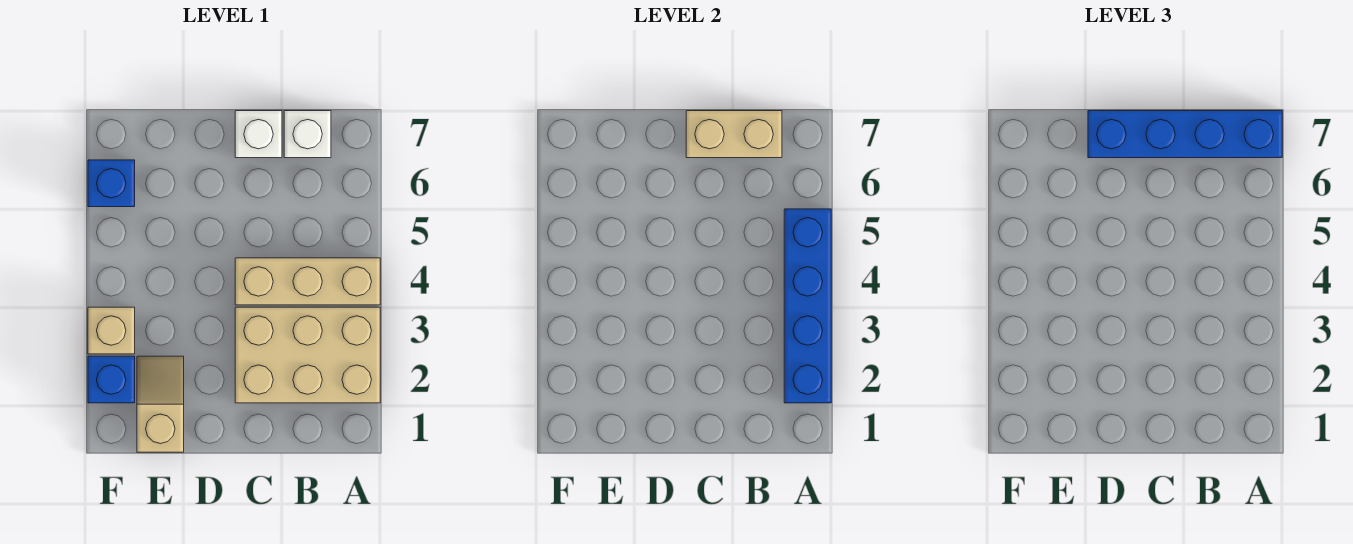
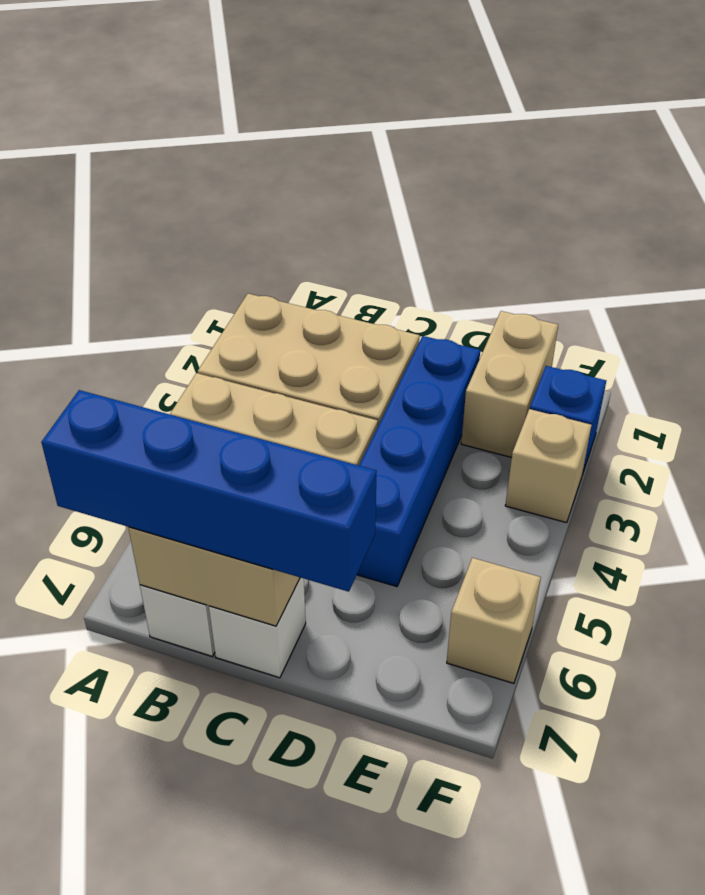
blue 1x4 brick [784,209,831,403] -> blue 1x4 brick moved to [357,336,480,587]
tan 1x2 slope [137,356,184,452] -> tan 1x2 brick [461,311,558,458]
blue 1x1 brick [88,160,135,207] -> tan 1x1 brick [447,558,541,683]

